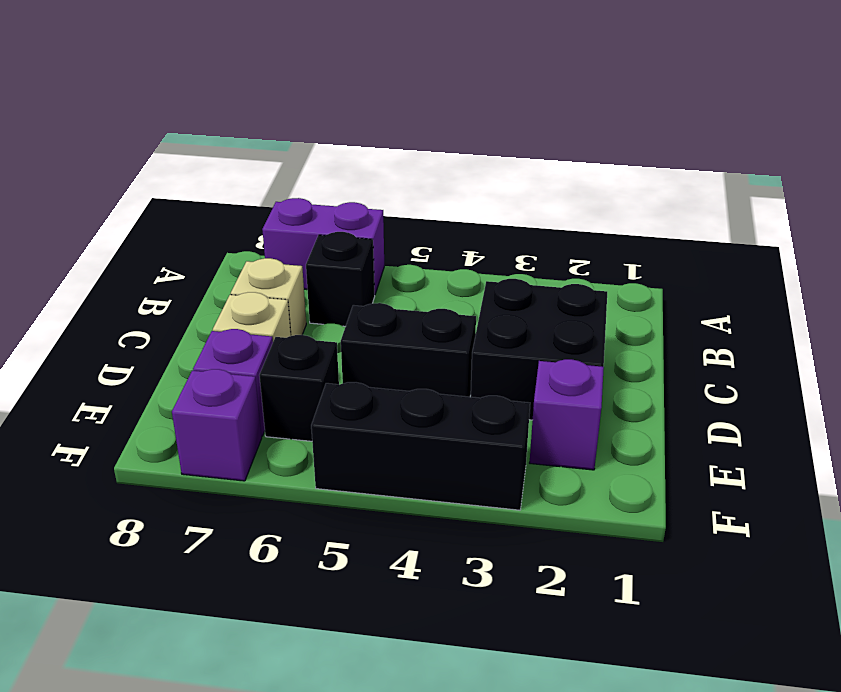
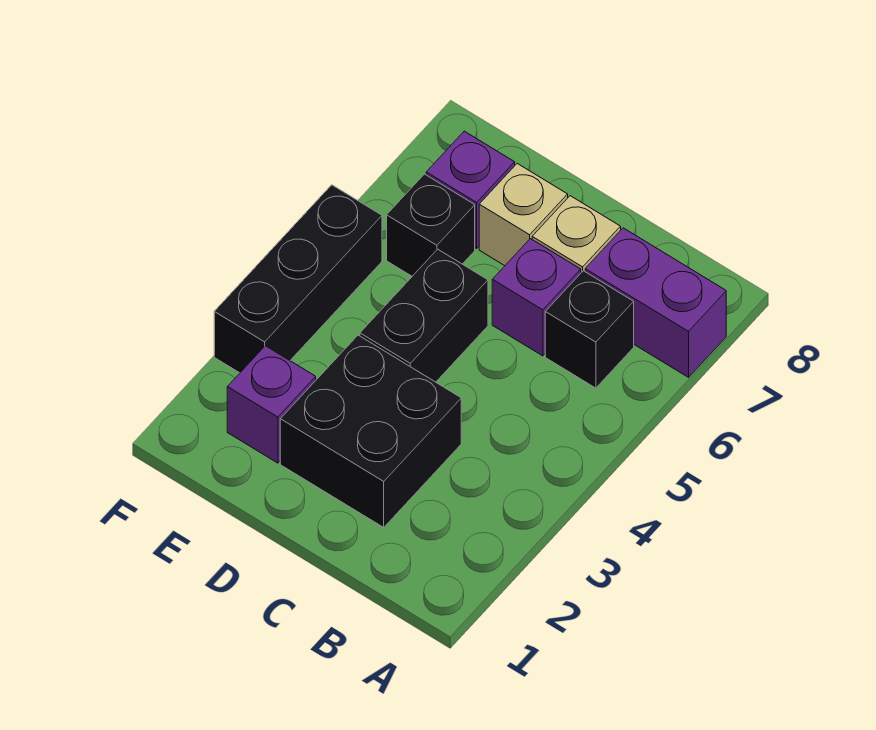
purple 1x2 brick [262,198,384,295] -> purple 1x2 brick turned to [585,228,726,377]
purple 1x1 brick [172,369,262,481] -> purple 1x1 brick moved to [492,239,581,356]

